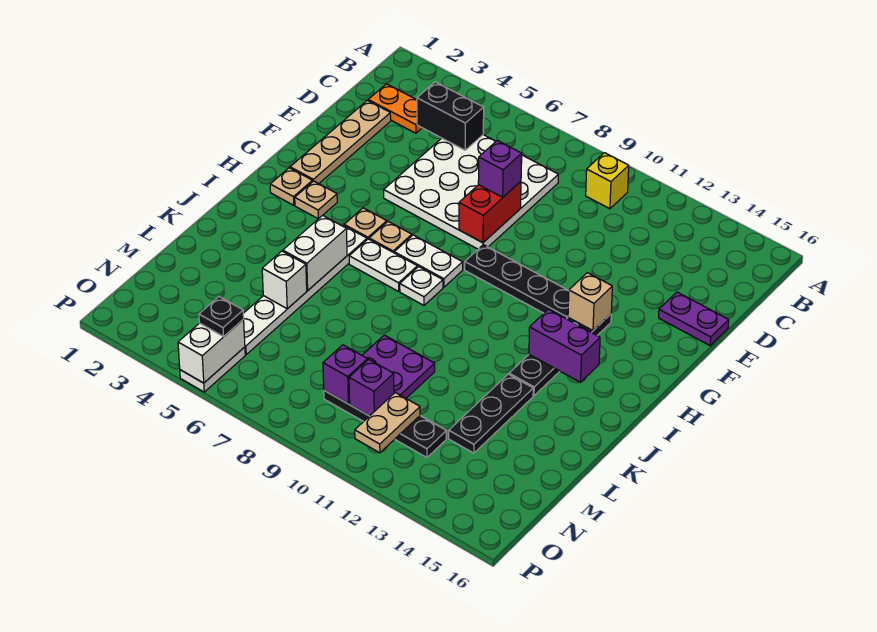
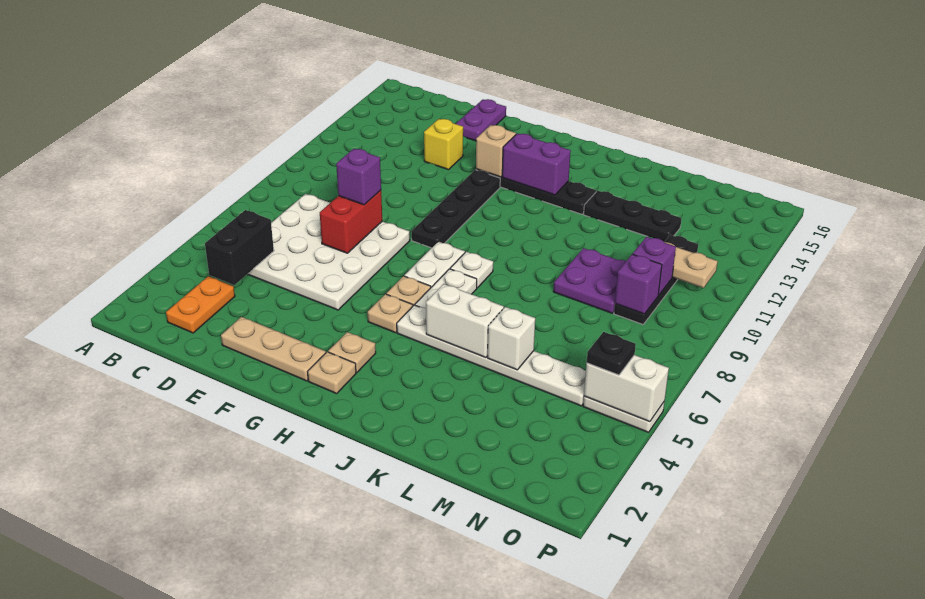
yellow 1x1 brick [586,153,629,209] -> yellow 1x1 brick moved to [424,119,463,170]
tan 1x4 plate [290,100,391,184] -> tan 1x3 plate [221,317,326,381]
red 1x2 brick [459,181,521,243] -> red 1x2 brick turned to [320,190,382,253]
purple 1x2 brick [529,309,600,382] -> purple 1x2 brick turned to [502,133,571,195]

